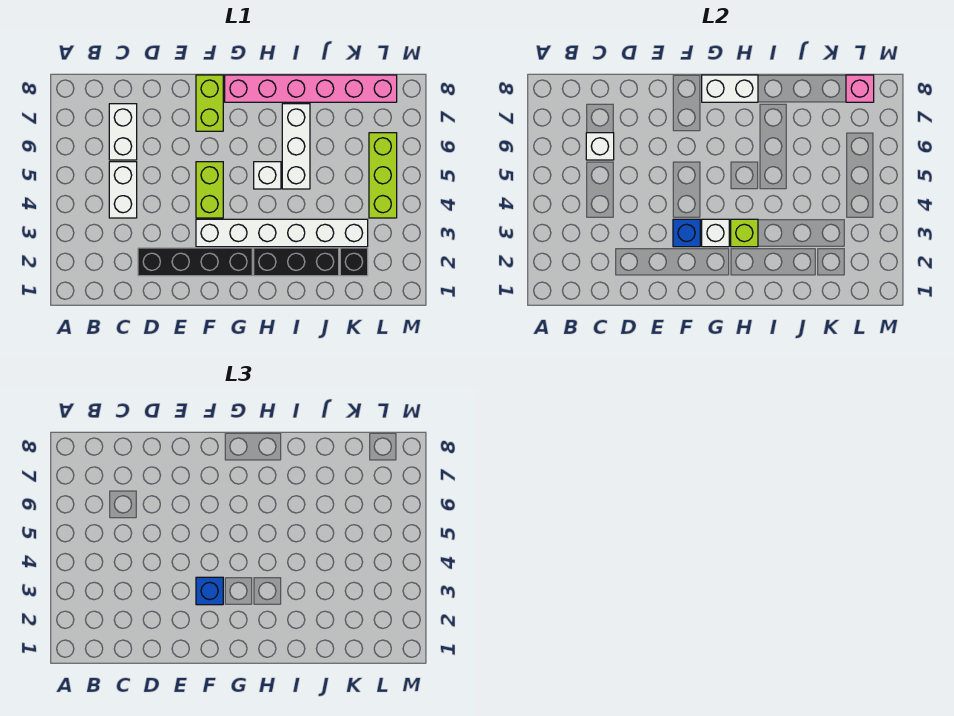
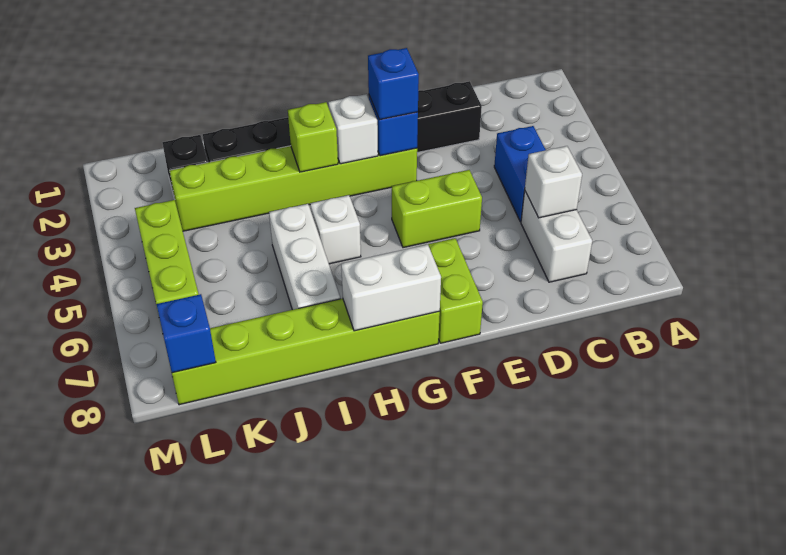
white 1x2 brick [109,162,137,218] -> blue 1x2 brick [494,126,546,222]
white 1x6 brick [196,219,368,247] -> lime 1x6 brick [169,146,417,231]
lime 1x2 brick [196,162,223,218] -> lime 1x2 brick turned to [392,170,482,248]
pink 1x6 brick [225,75,397,102] -> lime 1x6 brick [172,299,440,405]
pink 1x1 brick [846,75,874,102] -> blue 1x1 brick [156,294,216,373]

